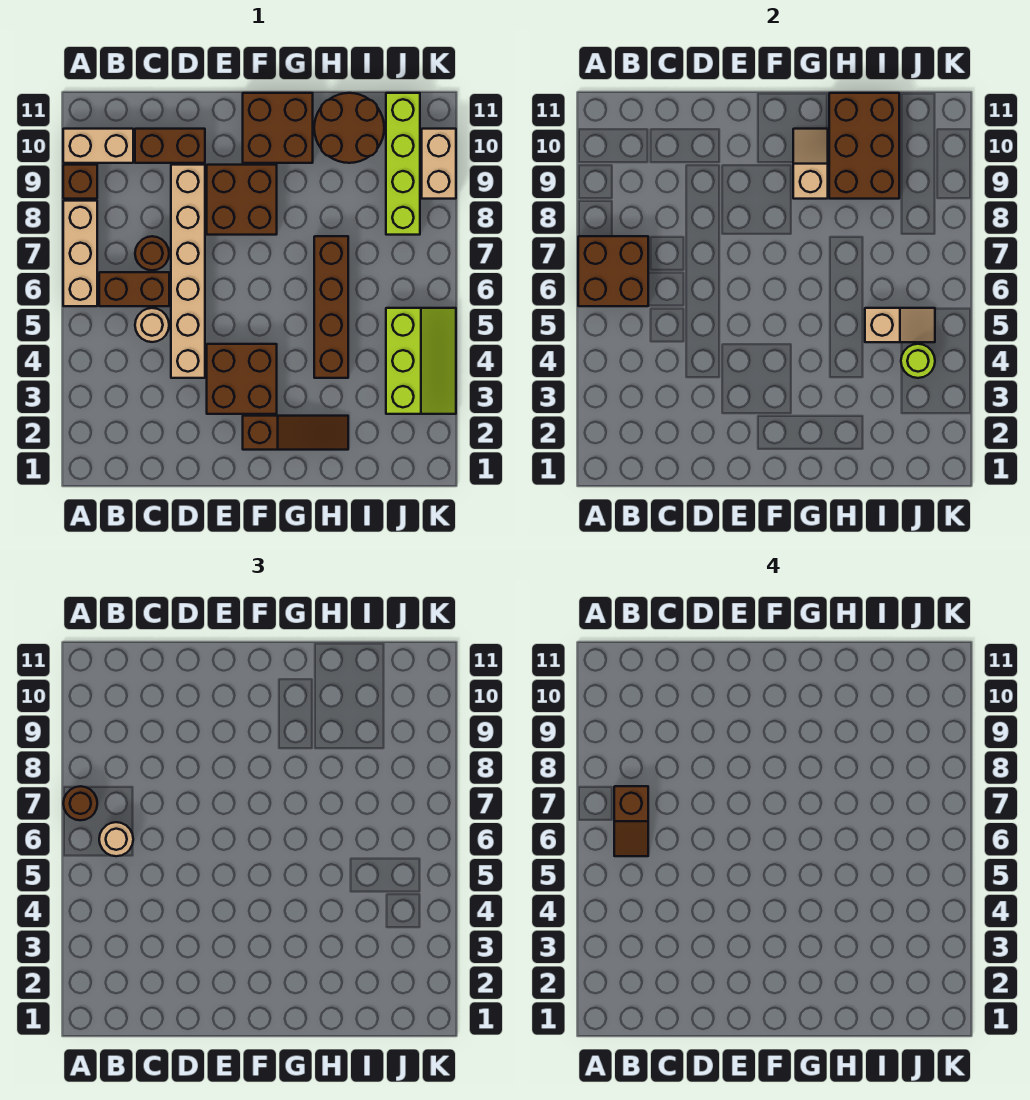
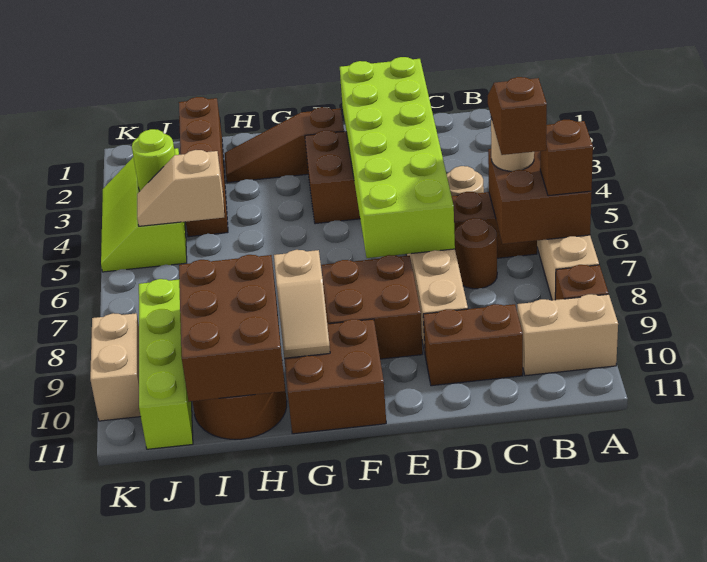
brown 1x1 round brick [63,786,97,820] -> brown 1x1 brick [540,120,593,196]
none -> lime 2x6 brick [340,57,455,258]
brown 1x4 brick [314,236,348,378] -> brown 1x4 brick moved to [179,97,228,237]

